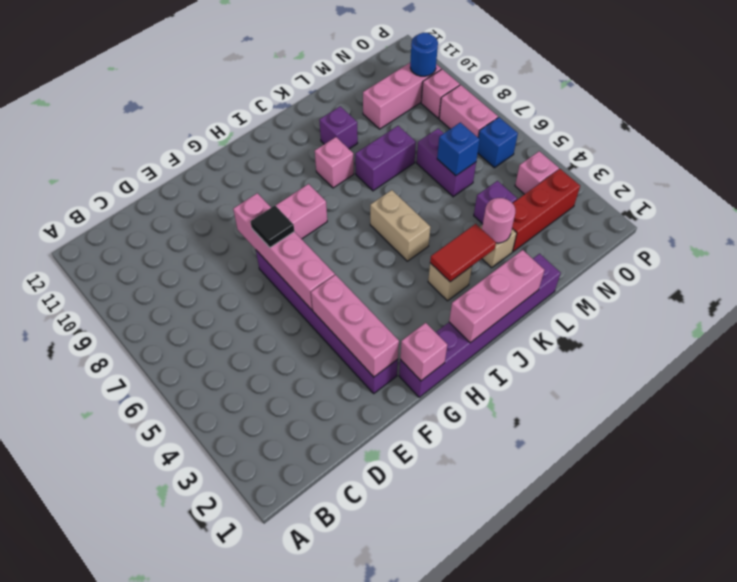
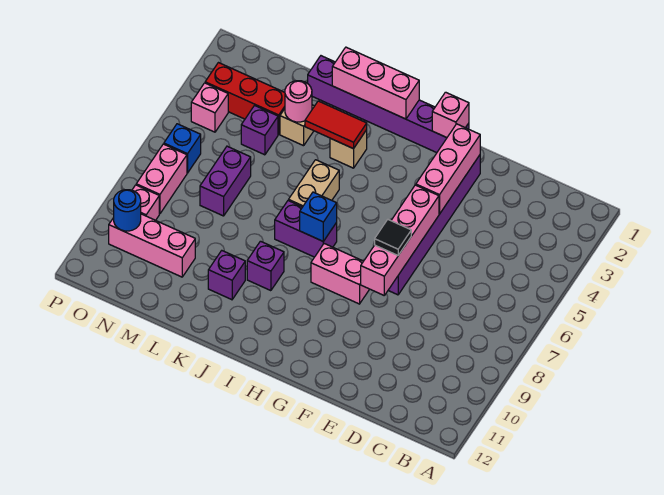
pink 1x1 brick [315,137,354,188] -> purple 1x1 brick [247,241,284,291]
purple 1x2 brick [355,126,416,191] -> purple 1x2 brick moved to [275,200,337,257]
blue 1x1 brick [437,122,480,176] -> blue 1x1 brick moved to [300,192,337,241]

